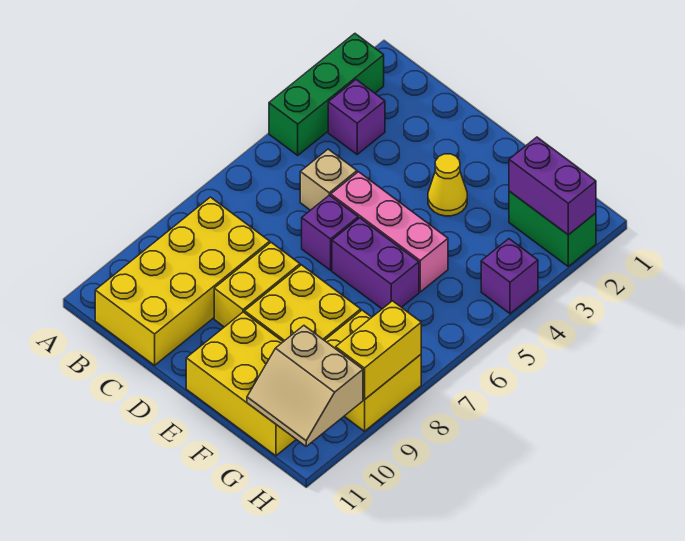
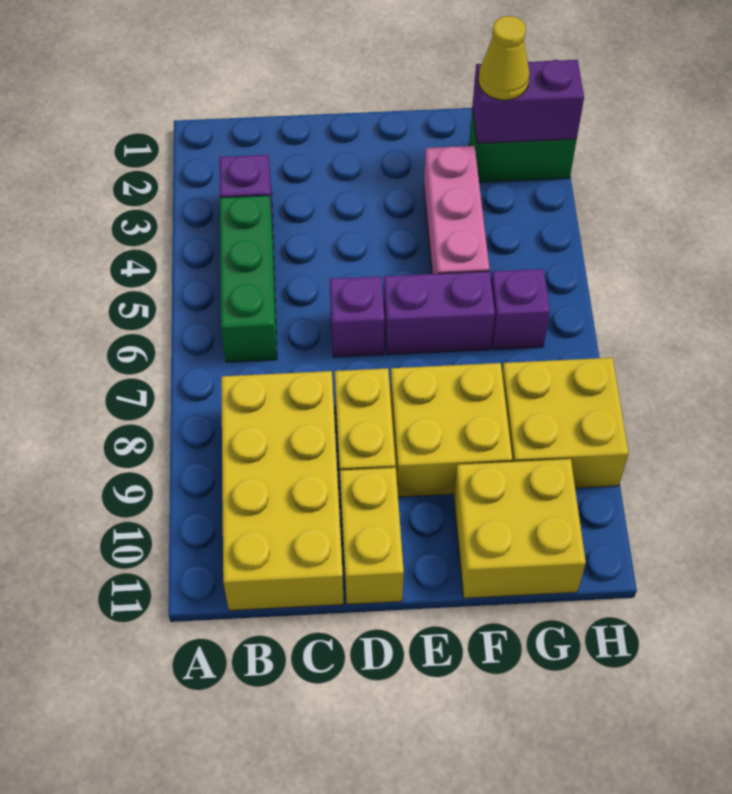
green 1x3 brick [269,34,384,155] -> green 1x3 brick moved to [220,195,277,362]
tan 1x1 brick [300,149,357,210] -> none
pink 1x3 brick [331,172,448,292] -> pink 1x3 brick turned to [424,146,489,274]
yellow 1x1 cone [428,154,467,216] -> yellow 1x1 cone moved to [479,16,529,100]
yellow 2x3 brick [186,312,296,456] -> yellow 2x2 brick [454,459,586,598]
tan 2x2 slope [247,326,363,446] -> none
purple 1x1 brick [481,239,538,314] -> purple 1x1 brick moved to [491,269,550,350]
yellow 1x2 brick [336,301,421,400] -> yellow 1x2 brick moved to [340,468,404,604]

